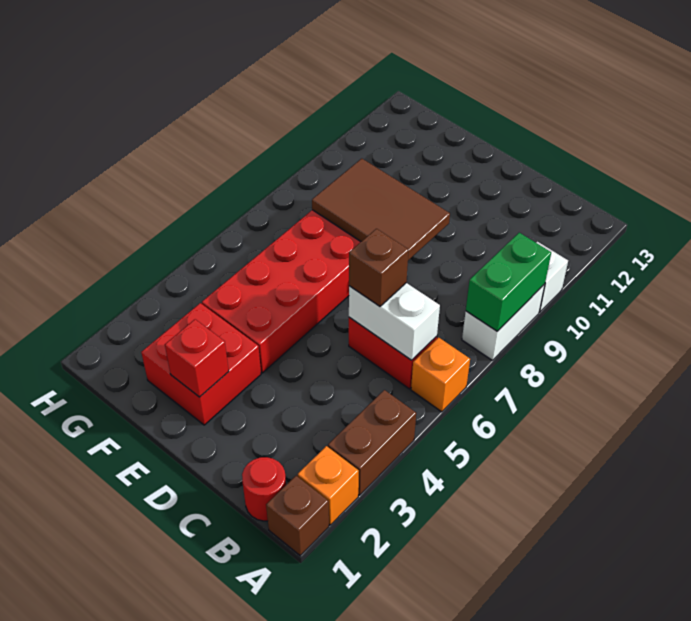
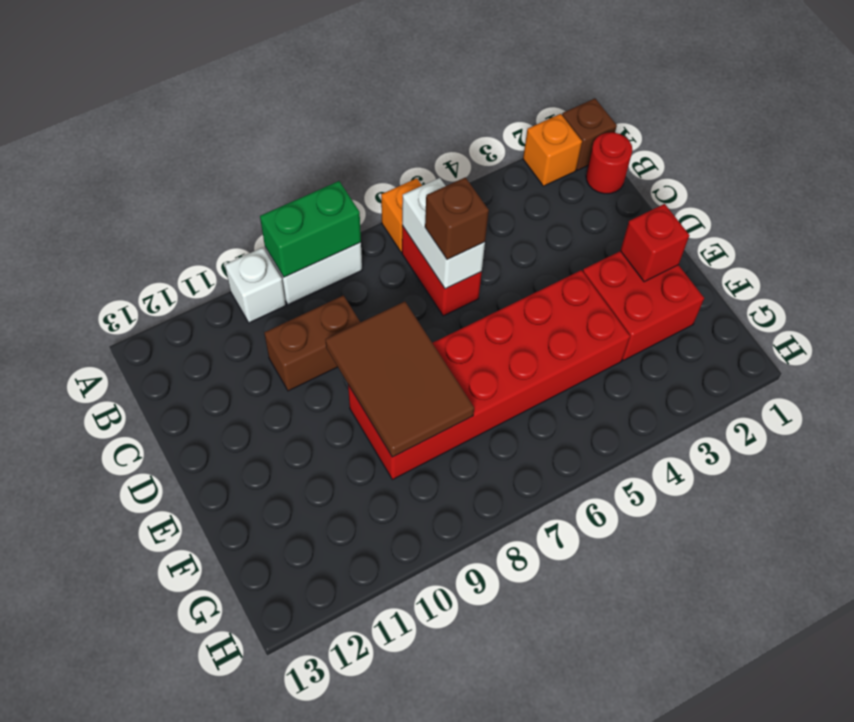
brown 1x2 brick [328,390,416,495] -> brown 1x2 brick moved to [264,295,360,391]

